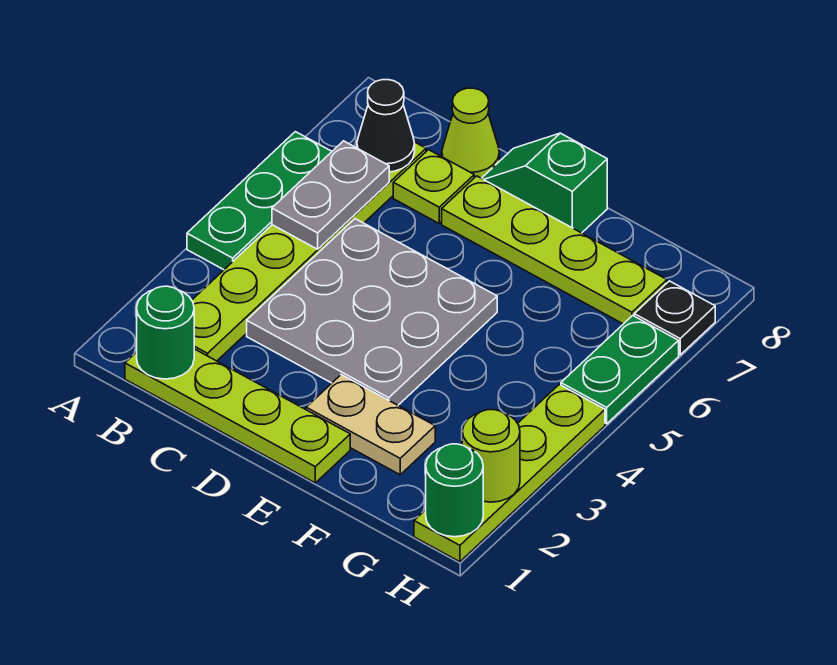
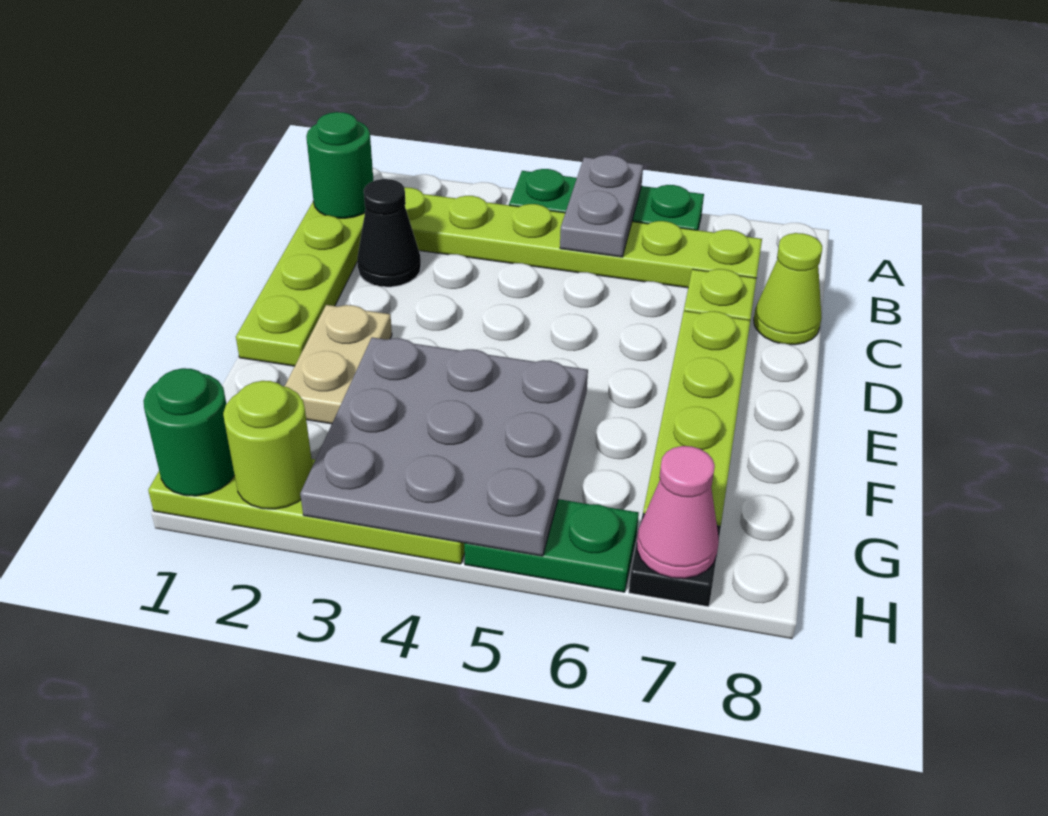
grey 1x2 plate [272,141,389,249] -> grey 1x2 plate turned to [560,155,643,257]
black 1x1 cone [357,80,415,172] -> black 1x1 cone moved to [357,179,421,287]
grey 3x3 plate [247,219,497,405] -> grey 3x3 plate moved to [300,337,588,556]
green 1x2 slope [482,133,607,233] -> none
none -> pink 1x1 cone [637,446,719,579]

